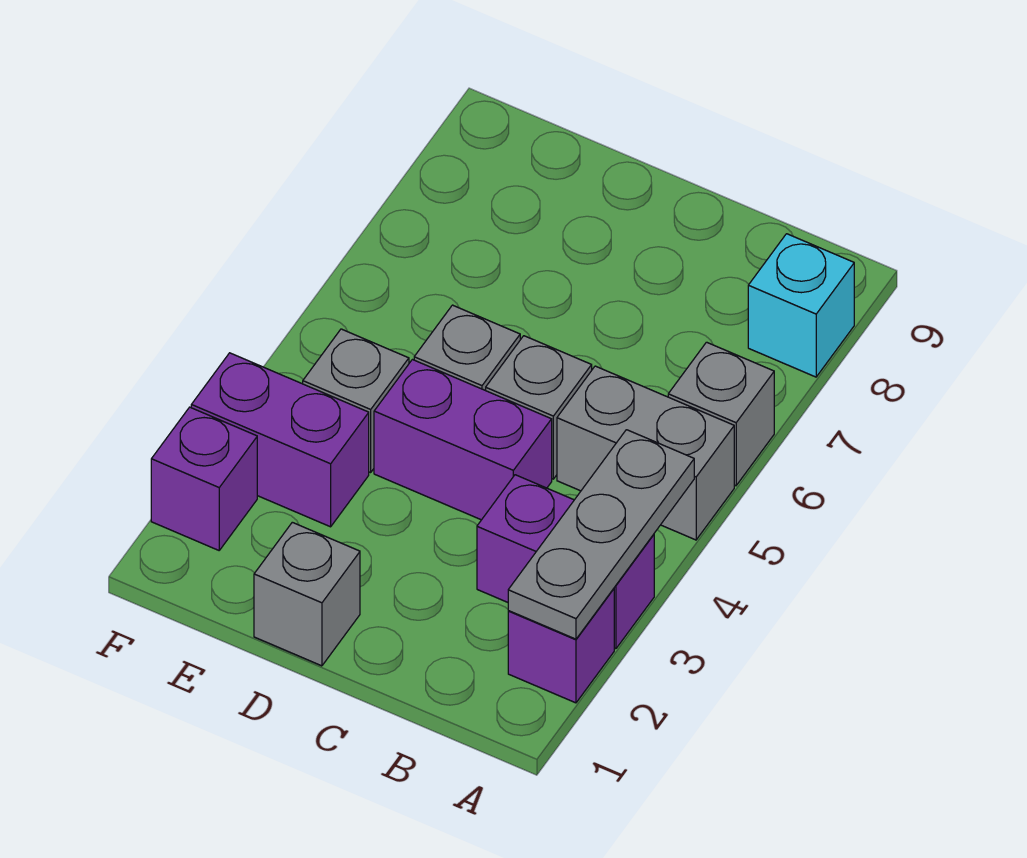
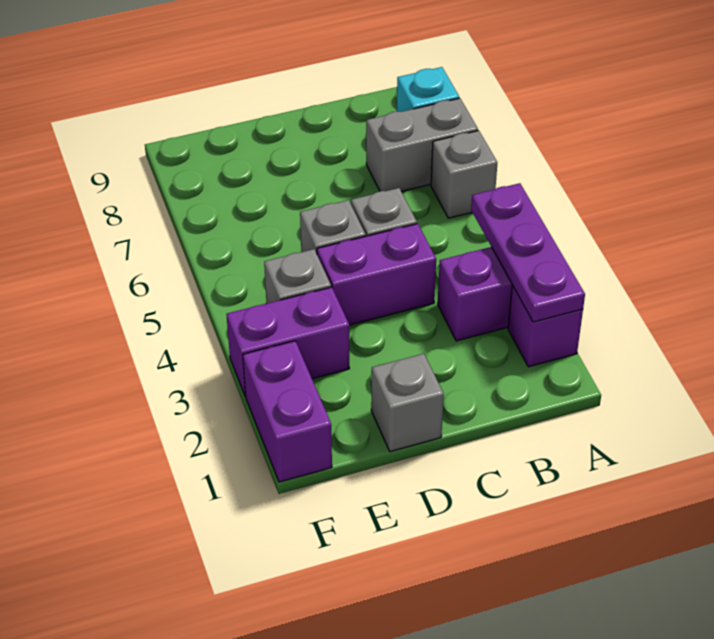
grey 1x3 plate [508,430,694,639] -> purple 1x3 plate [471,183,585,322]
grey 1x2 brick [557,366,734,540] -> grey 1x2 brick moved to [366,98,478,192]
purple 1x1 brick [151,407,257,550] -> purple 1x2 brick [243,341,332,482]

